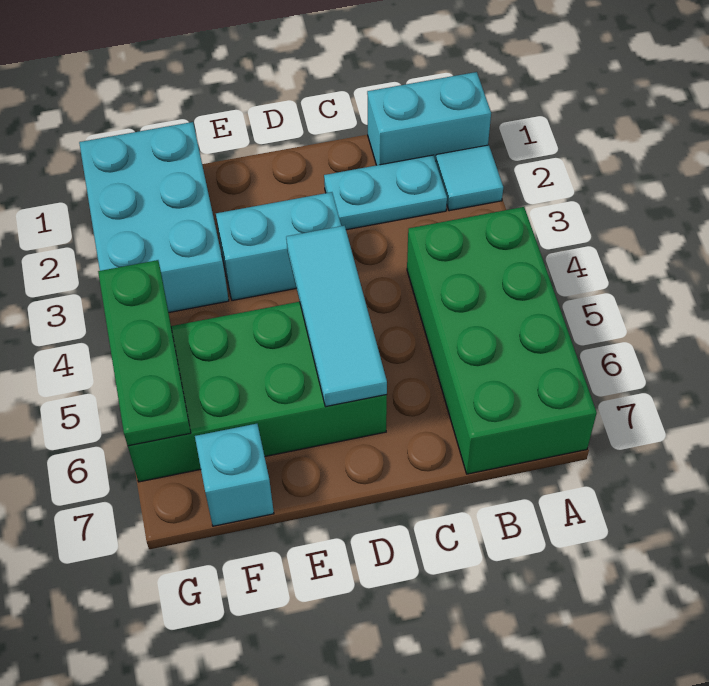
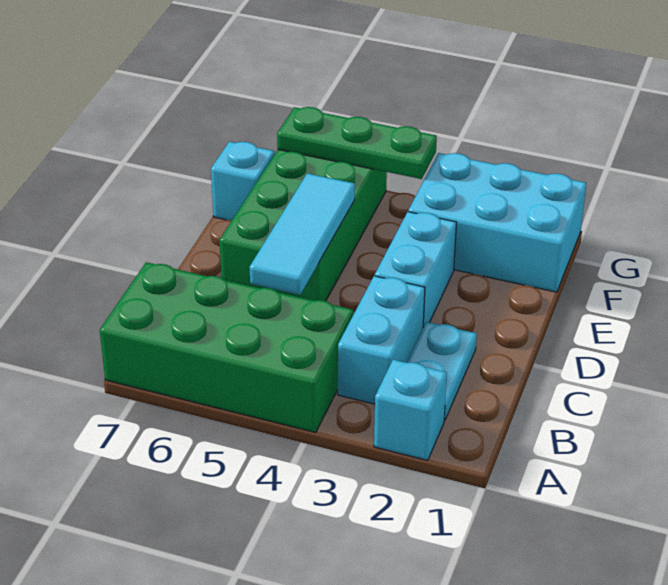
cyan 1x2 brick [367,72,491,165] -> cyan 1x2 brick moved to [338,276,425,404]
cyan 1x1 tile [436,145,503,211] -> cyan 1x1 brick [374,360,447,460]
cyan 1x3 tile [286,225,387,407] -> cyan 1x3 tile turned to [249,173,355,295]

